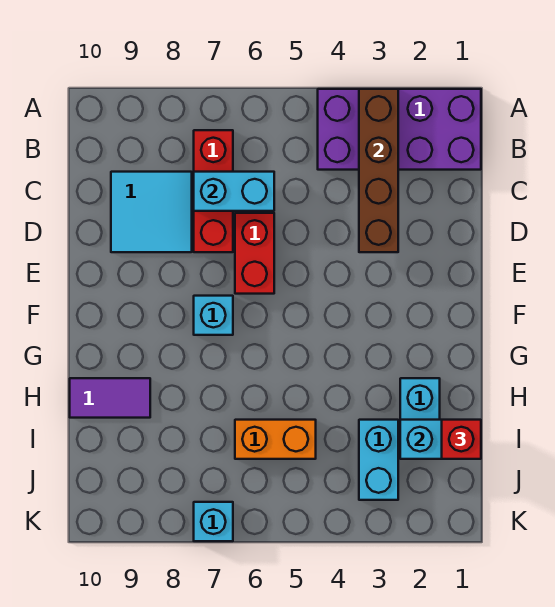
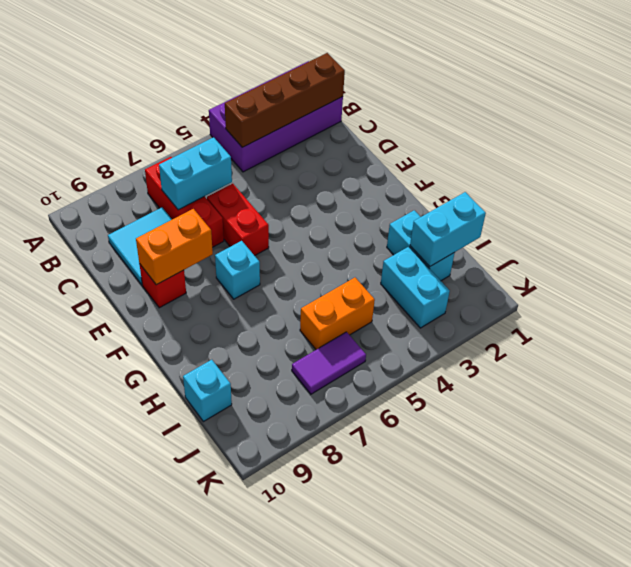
brown 1x4 brick [359,89,398,252] -> brown 1x4 brick turned to [225,53,345,147]
none -> orange 1x2 brick [136,209,213,285]
purple 1x2 tile [70,378,150,418] -> purple 1x2 tile moved to [292,332,366,394]
red 1x1 brick [442,420,481,459] -> red 1x1 brick moved to [139,264,186,308]
cyan 1x1 brick [194,502,233,541] -> cyan 1x1 brick moved to [183,360,232,422]

